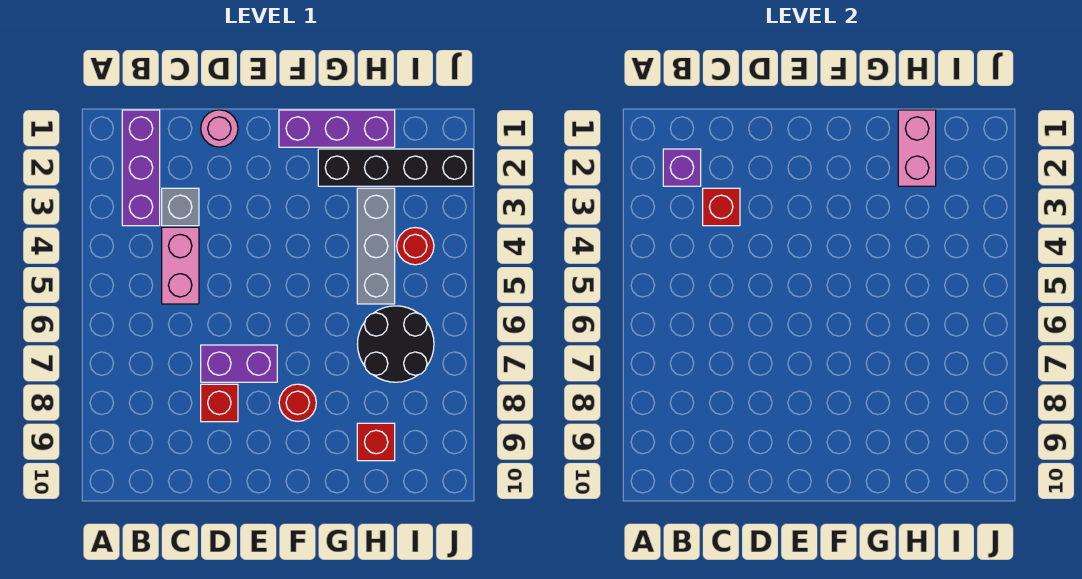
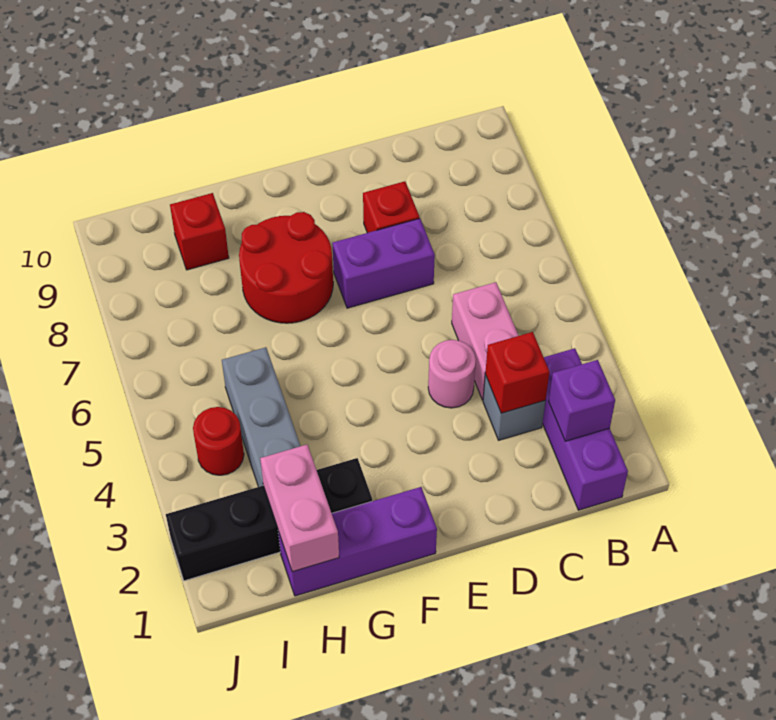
pink 1x1 round brick [201,110,238,147] -> pink 1x1 round brick moved to [428,340,476,408]
red 1x1 round brick [279,384,316,421] -> red 2x2 round brick [239,212,333,323]
black 2x2 round brick [358,306,434,382] -> none

